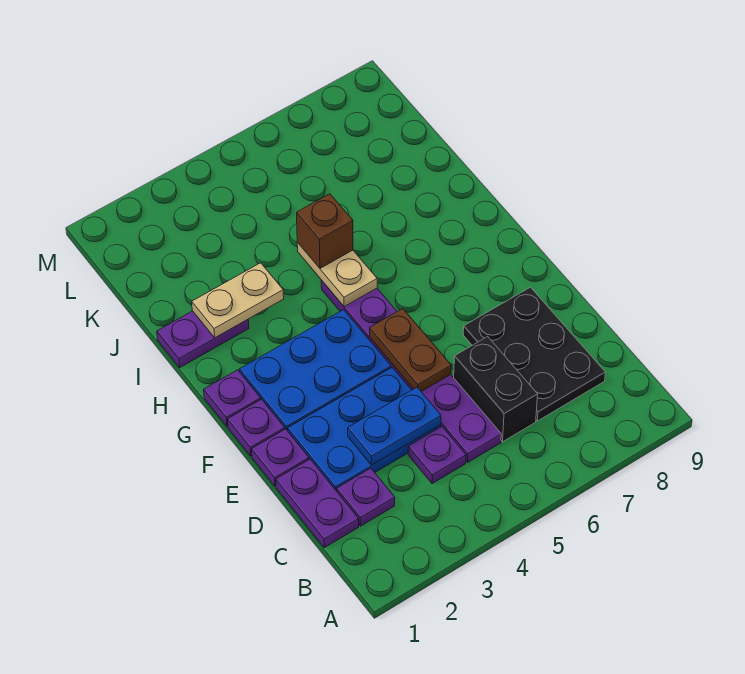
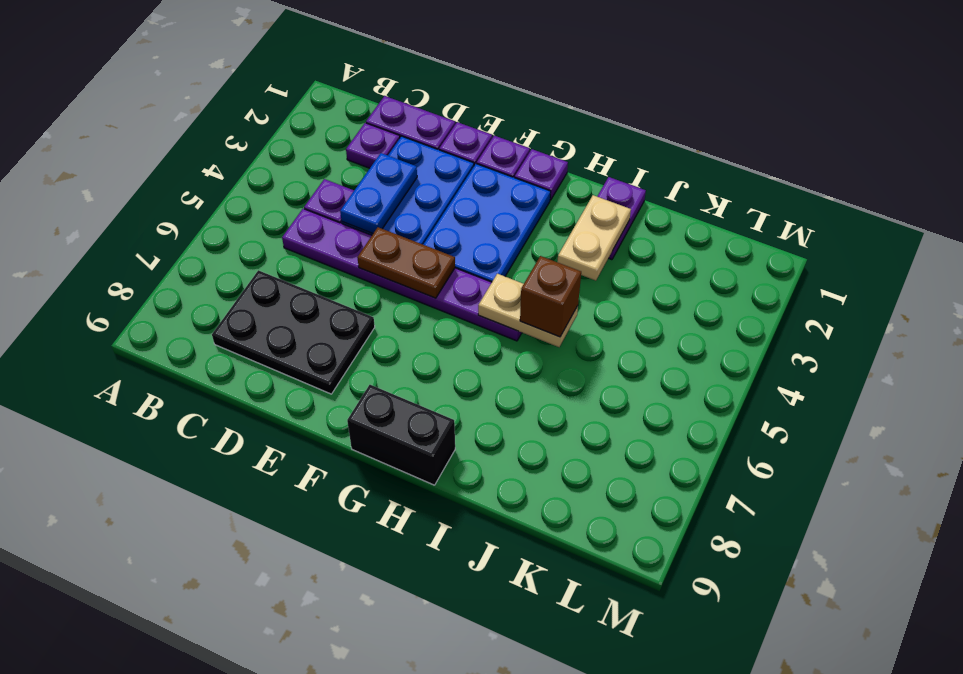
black 1x2 brick [454,337,538,442] -> black 1x2 brick moved to [347,385,455,485]

